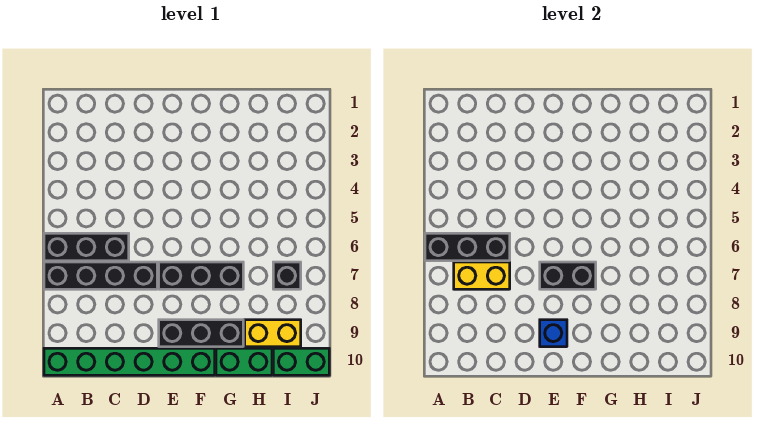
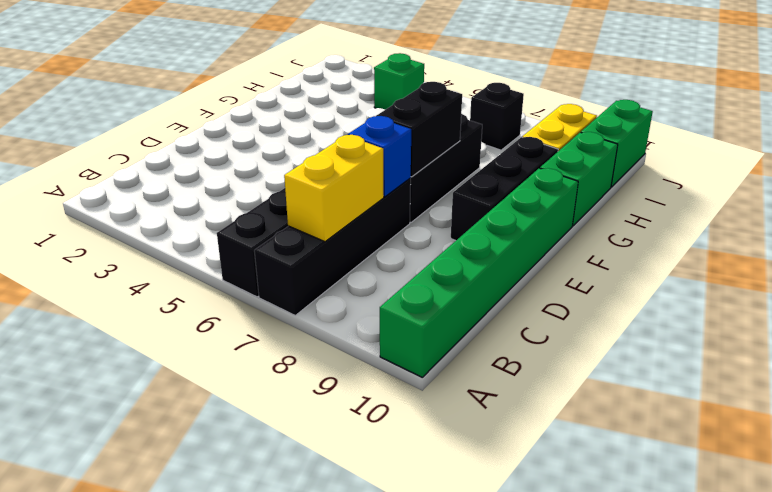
black 1x3 brick [425,233,510,261] -> none
blue 1x1 brick [540,320,567,347] -> blue 1x1 brick moved to [348,116,411,197]
none -> green 1x1 brick [374,53,424,110]

